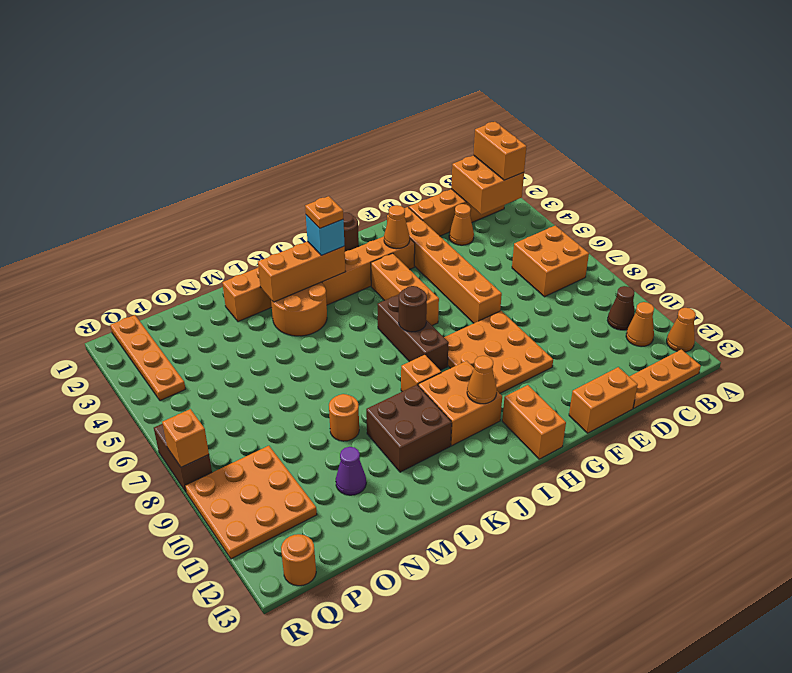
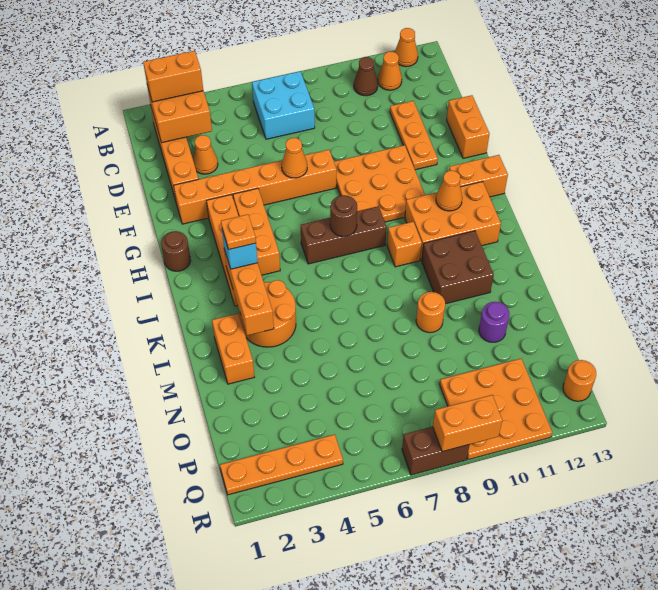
orange 2x2 brick [512,225,589,297] -> cyan 2x2 brick [252,71,315,139]
orange 1x3 plate [629,349,701,408] -> orange 1x3 plate moved to [390,101,438,170]
orange 1x1 cone [384,205,410,249] -> orange 1x1 cone moved to [282,138,307,178]
orange 1x3 brick [371,253,439,326] -> orange 1x3 brick turned to [233,188,280,275]
orange 2x2 brick [418,361,502,446] -> orange 2x3 brick [405,182,501,260]
purple 1x1 cone [336,447,366,495] -> purple 1x1 round brick [479,302,510,342]
orange 1x1 brick [162,409,209,467] -> orange 1x2 brick [433,395,502,452]

